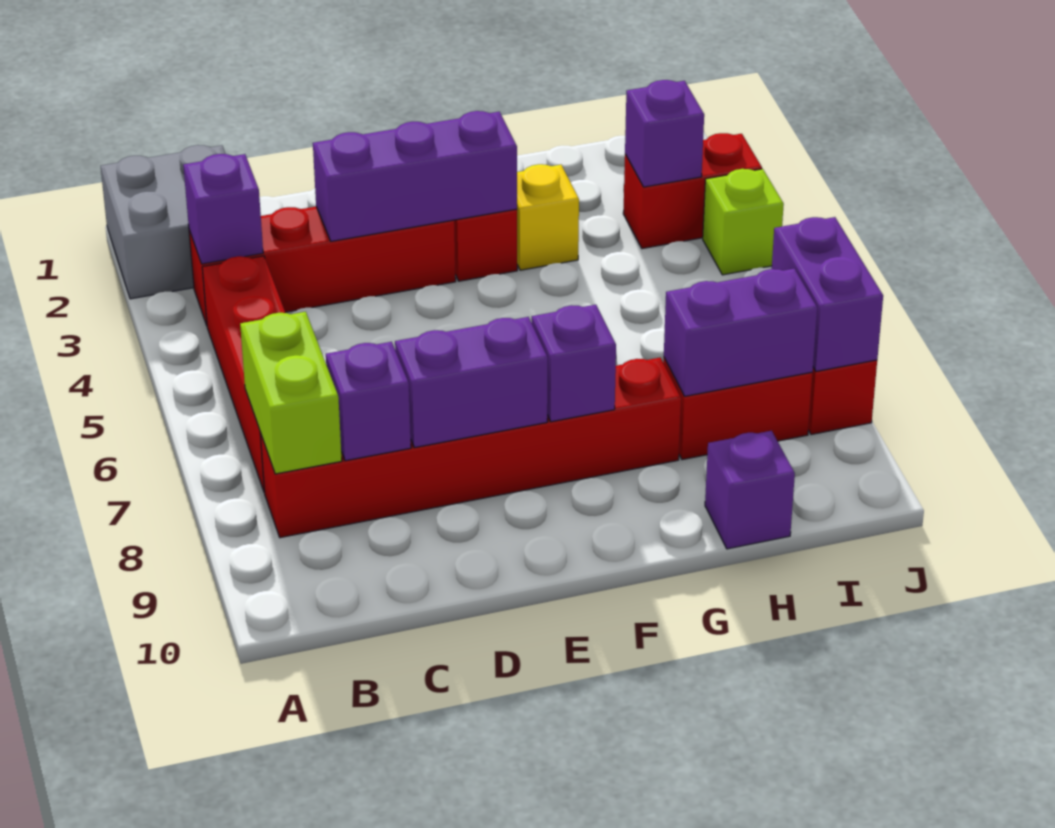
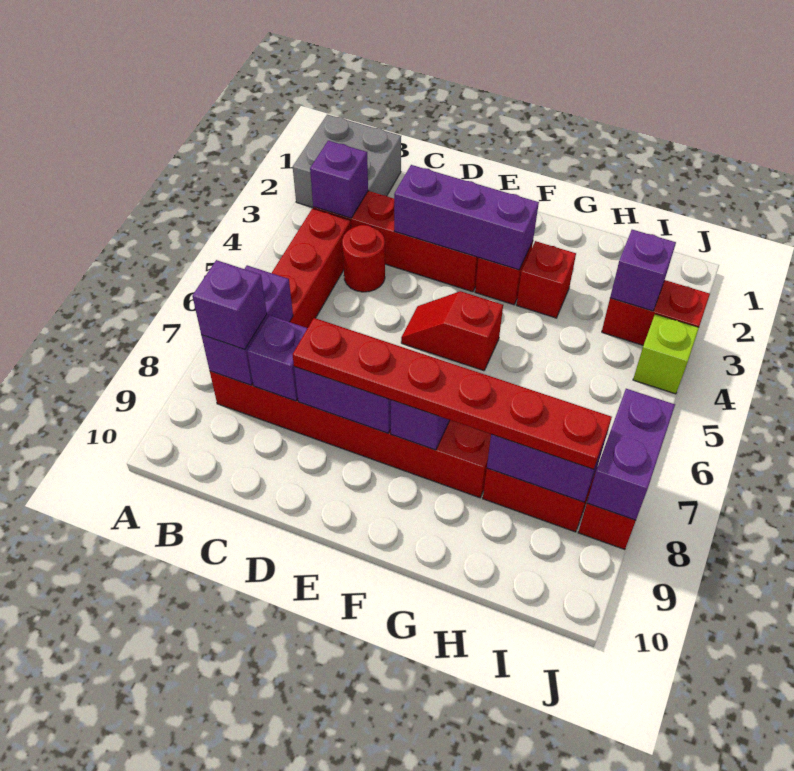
lime 1x2 brick [240,312,342,474] -> purple 1x2 brick [201,265,293,385]
none -> red 1x1 round brick [342,225,385,292]
none -> red 1x6 plate [292,318,612,469]
none -> red 1x2 slope [401,291,503,371]
yellow 1x1 brick [517,164,579,270] -> red 1x1 brick [517,241,576,318]
purple 1x1 brick [705,431,795,549] -> purple 1x1 brick moved to [192,260,267,349]

